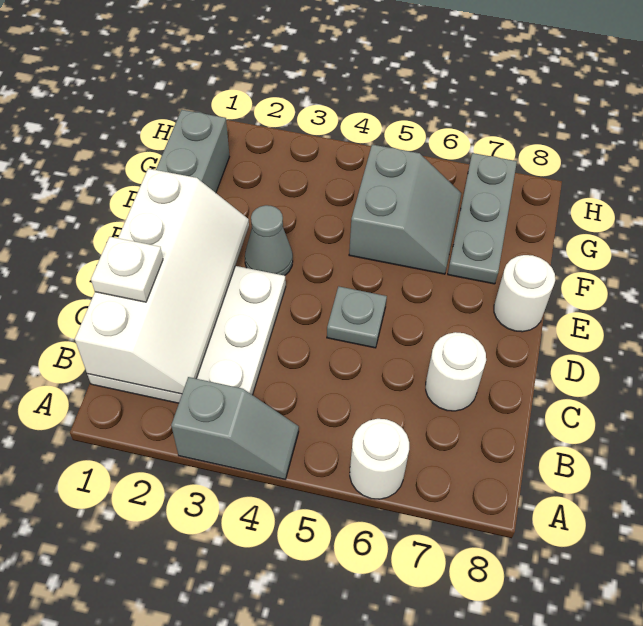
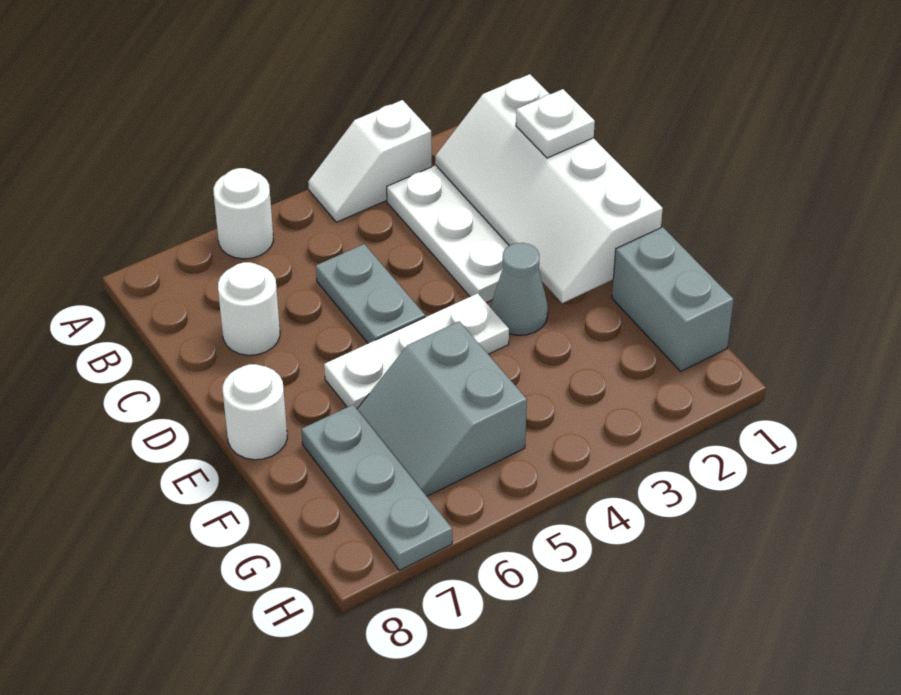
grey 1x2 slope [171,377,299,479] -> white 1x2 slope [308,100,432,222]
grey 1x1 plate [327,286,387,348] -> grey 1x2 plate [316,244,425,343]
none -> white 1x3 plate [324,293,509,409]

